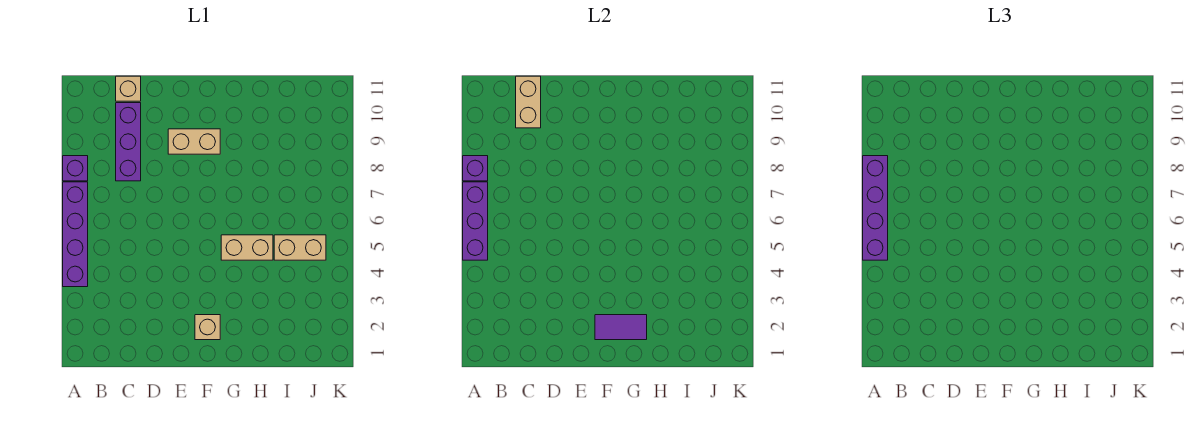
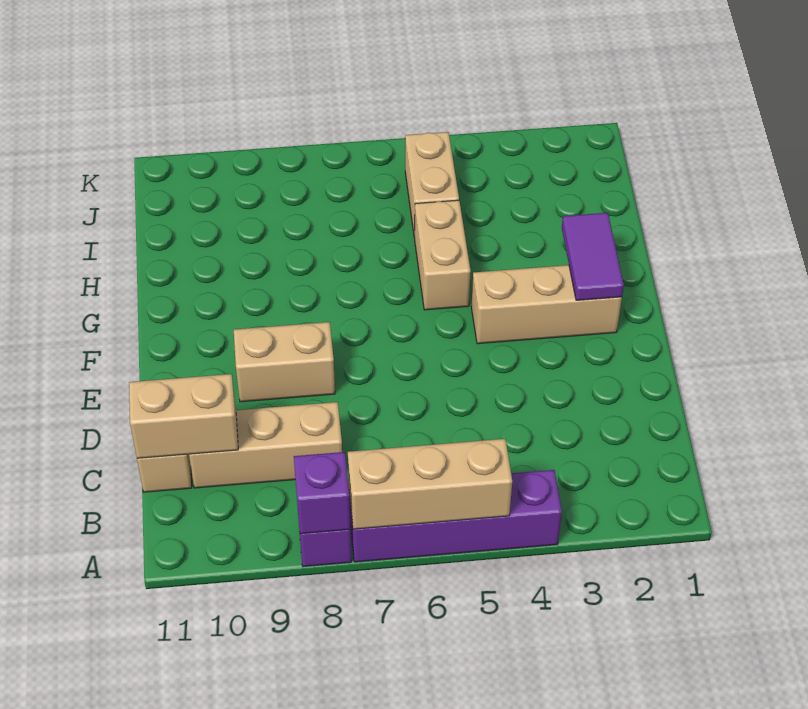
purple 1x3 brick [463,182,488,260] -> tan 1x3 brick [348,439,512,529]
purple 1x4 brick [863,156,888,260] -> none
purple 1x3 brick [116,103,141,181] -> tan 1x3 brick [189,402,342,488]
tan 1x2 brick [168,129,220,154] -> tan 1x2 brick turned to [234,322,335,402]
tan 1x1 brick [195,315,220,340] -> tan 1x3 brick [471,265,622,344]

